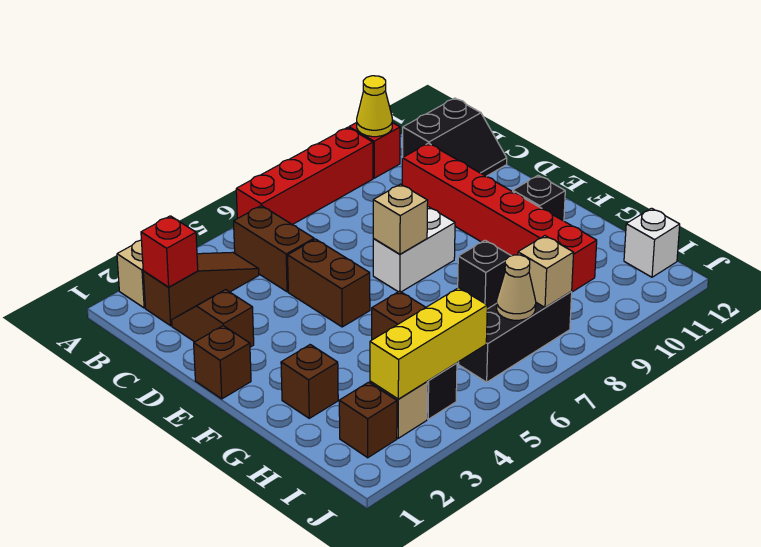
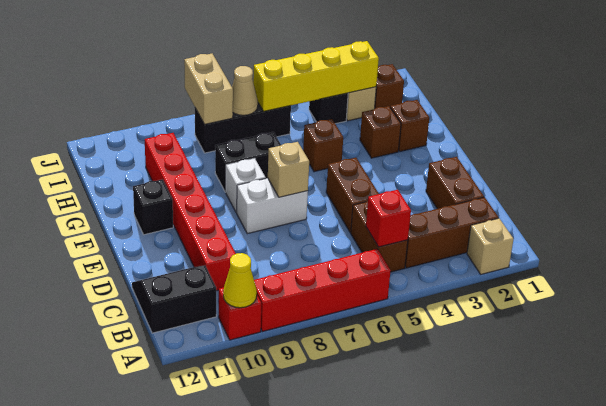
brown 1x3 slope [143,252,259,326] -> brown 1x3 brick [405,197,499,268]
red 1x1 brick [141,216,198,287] -> red 1x1 brick moved to [366,190,411,247]
brown 1x2 slope [172,290,254,347] -> brown 1x2 brick [426,157,484,209]
brown 1x1 brick [194,326,251,399] -> brown 1x1 brick moved to [360,106,401,158]
black 1x1 brick [458,240,511,309] -> black 1x2 brick [215,132,281,192]
yellow 1x3 brick [370,288,487,399] -> yellow 1x4 brick [253,41,379,111]
tan 1x1 brick [518,236,574,307] -> tan 1x2 brick [184,54,233,124]
white 1x1 brick [624,208,680,277] -> white 1x1 brick moved to [226,158,266,213]

